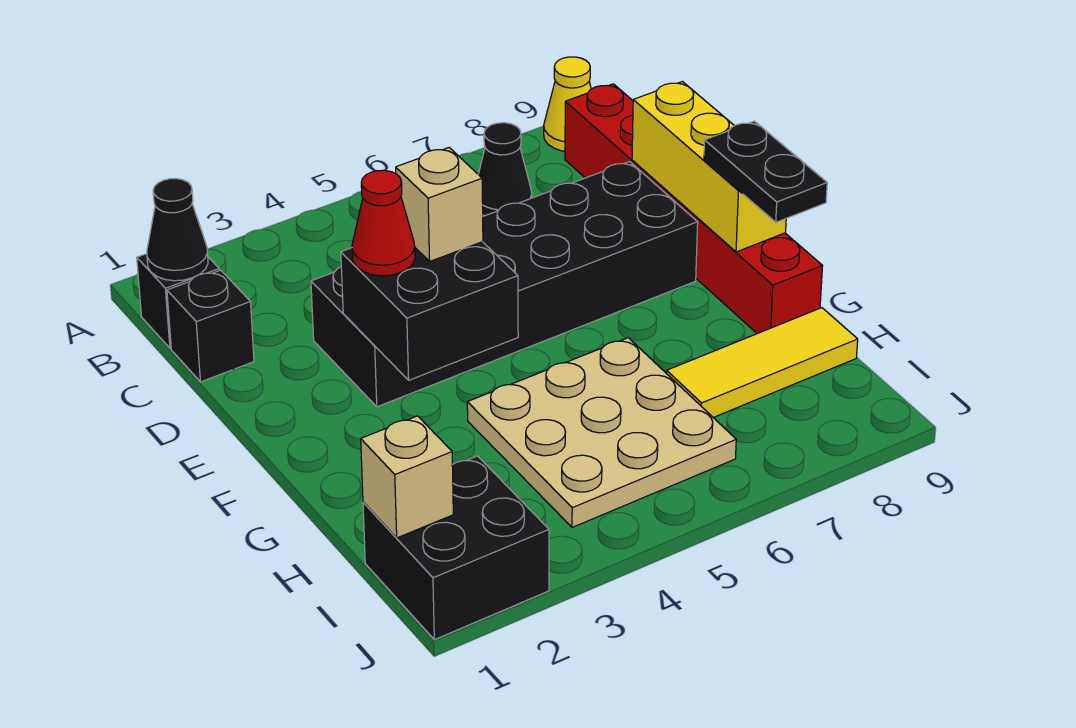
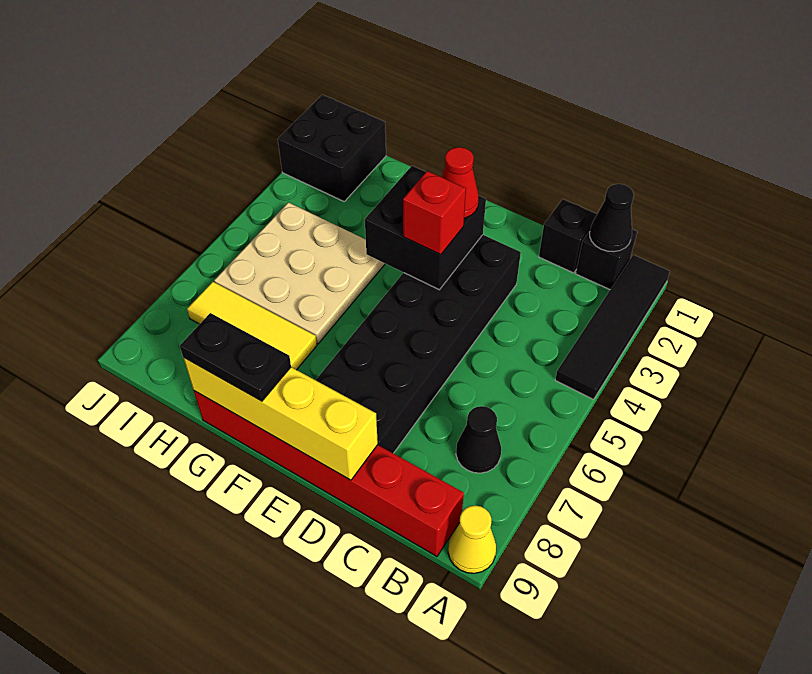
none -> black 1x4 tile [555,255,670,399]
yellow 1x3 brick [632,82,786,252] -> yellow 1x4 brick [184,358,378,480]
tan 1x1 brick [396,148,483,261] -> red 1x1 brick [403,171,466,255]
yellow 1x3 tile [667,308,858,417] -> yellow 1x3 tile turned to [187,282,317,370]
tan 1x1 brick [361,416,453,538] -> none

